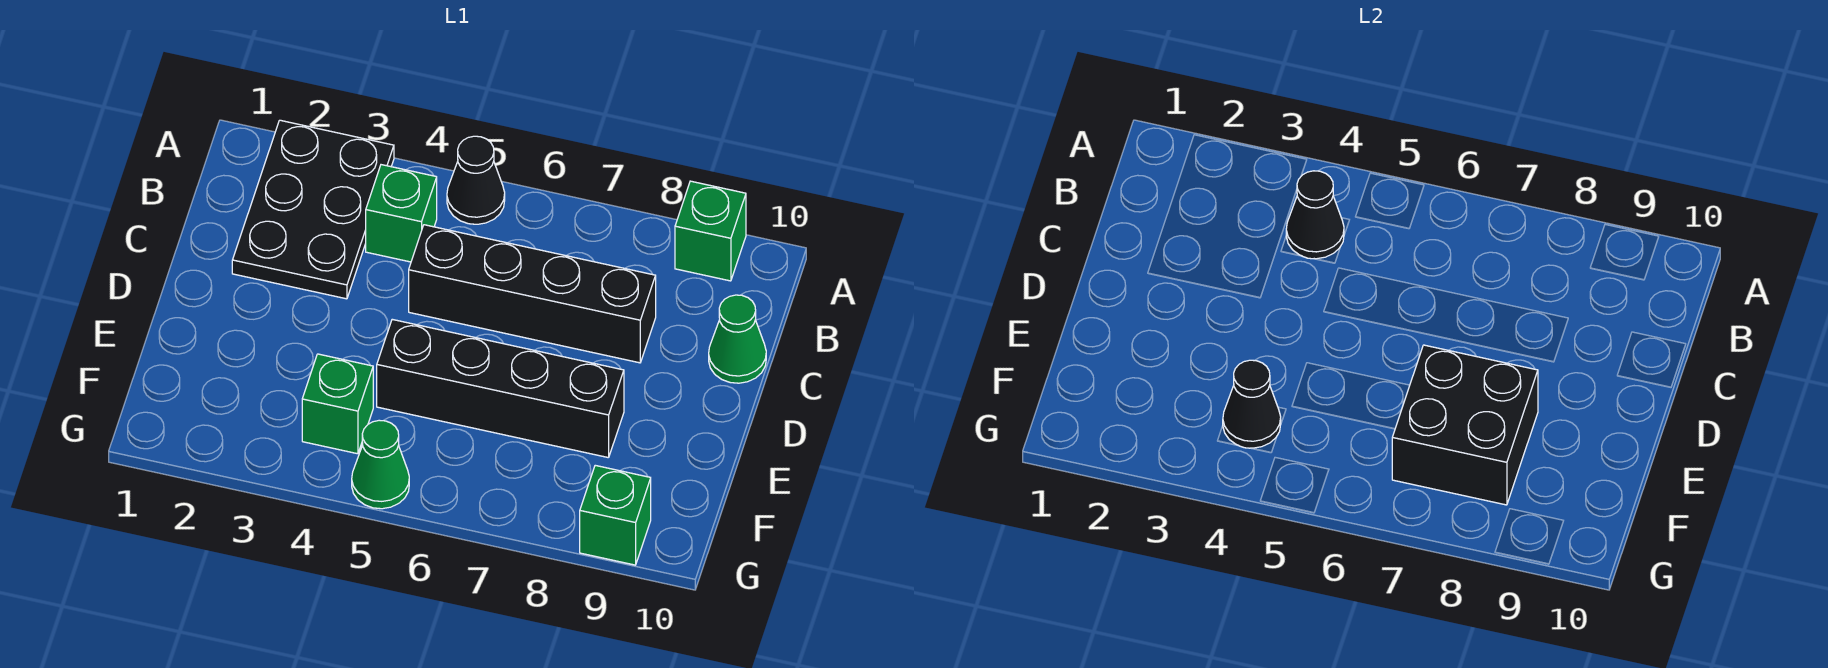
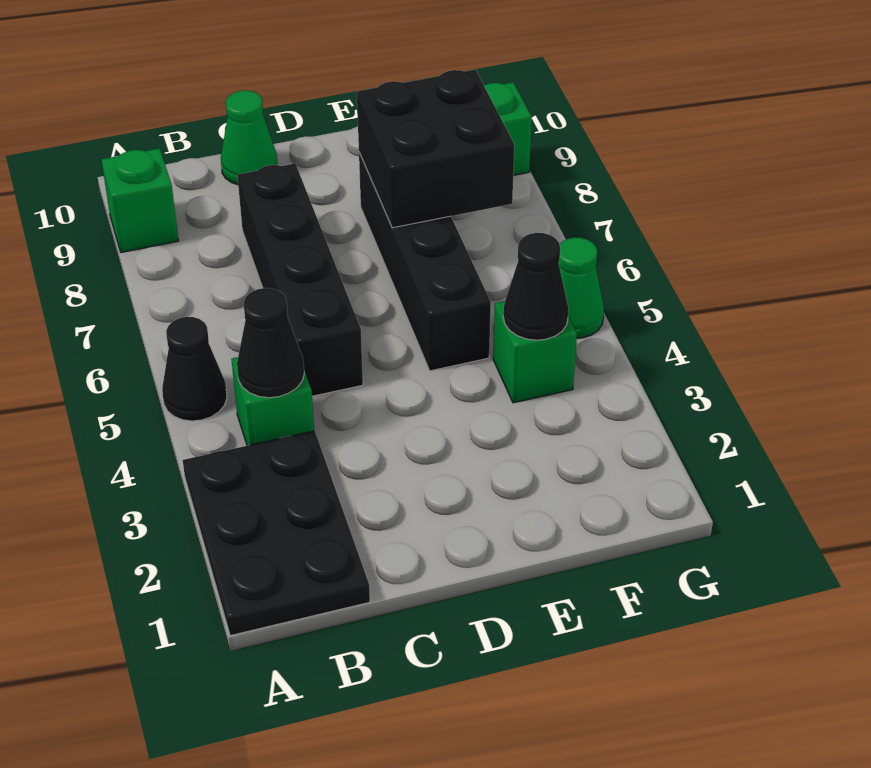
black 2x3 plate [232,120,394,299] -> black 2x3 plate turned to [183,431,370,636]

